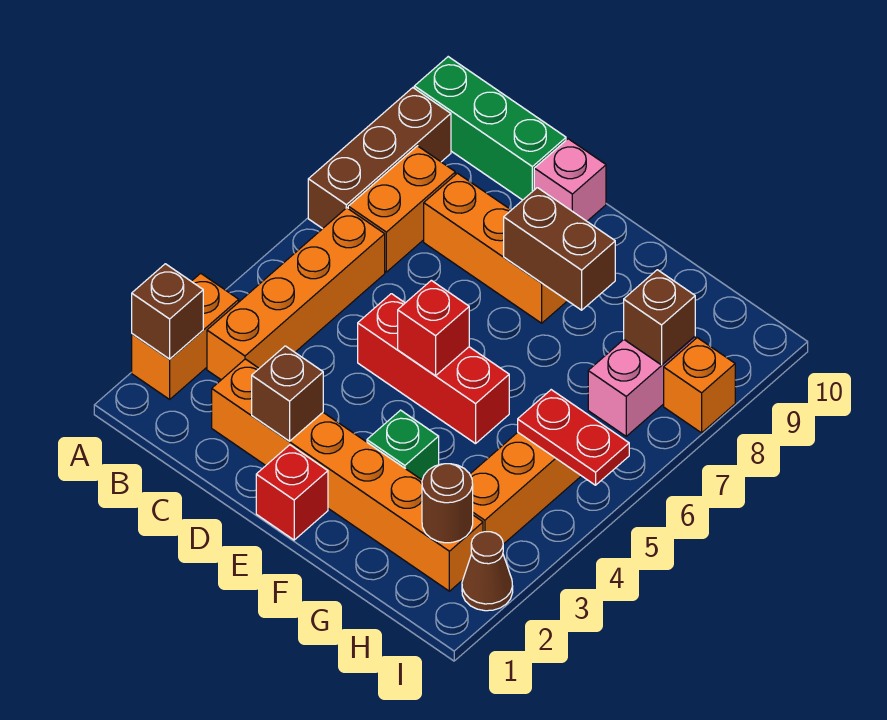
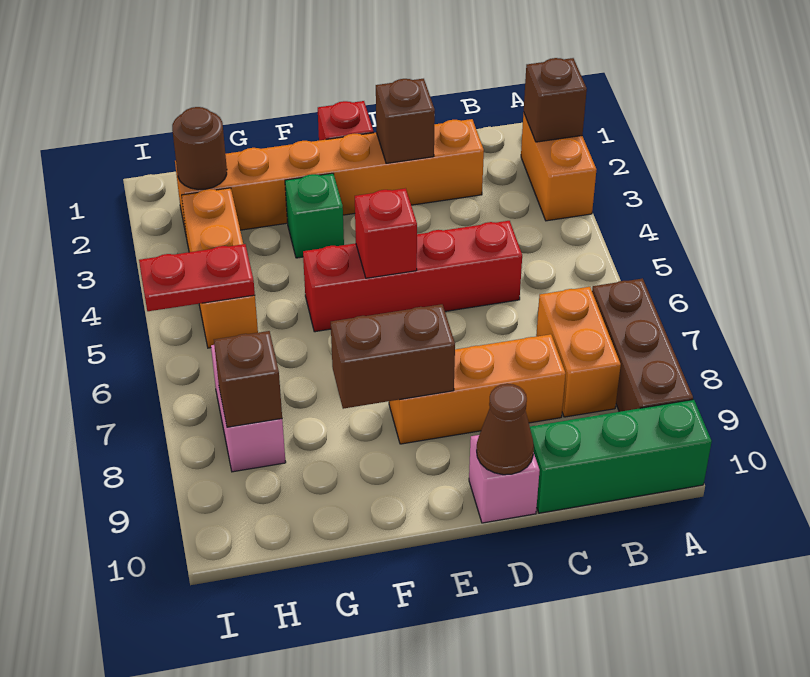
orange 1x4 brick [207,208,385,380] -> none
red 1x3 brick [358,294,509,444] -> red 1x4 brick [303,221,522,332]
brown 1x1 cone [462,532,513,611] -> brown 1x1 cone moved to [477,384,534,475]
orange 1x1 brick [664,338,735,433] -> none

